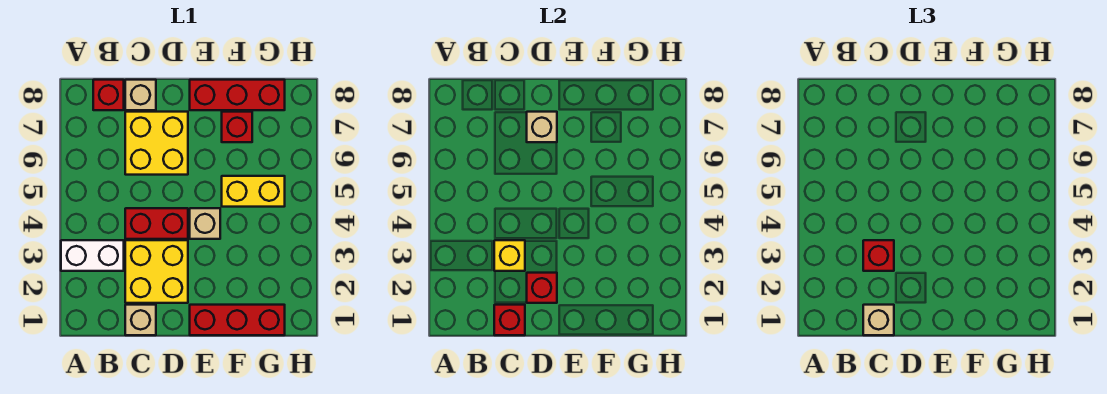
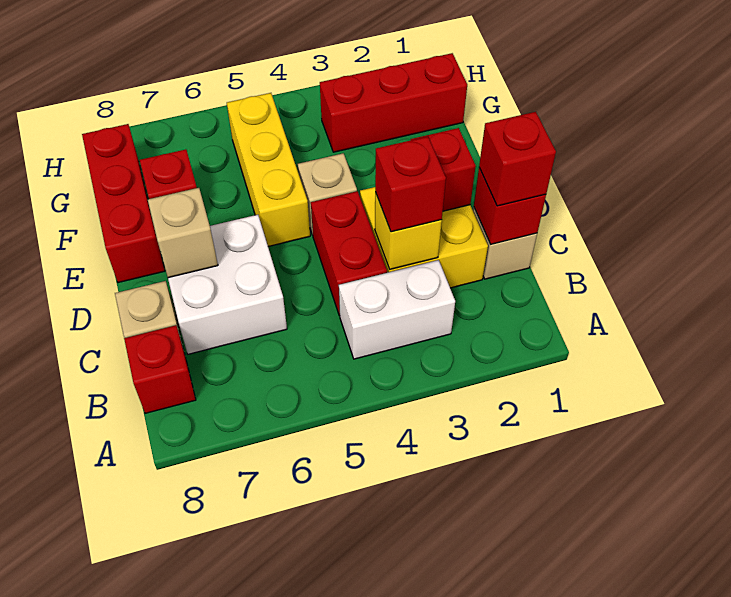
white 1x2 brick [61,240,124,271] -> white 1x2 brick turned to [339,260,455,359]
tan 1x1 brick [863,305,894,335] -> red 1x1 brick [479,112,556,206]
yellow 2x2 brick [125,112,188,175] -> white 2x2 brick [168,215,287,354]
red 1x3 brick [190,305,285,335] -> red 1x3 brick turned to [320,53,467,152]
yellow 1x2 brick [222,176,285,207] -> yellow 1x3 brick [227,93,310,246]

